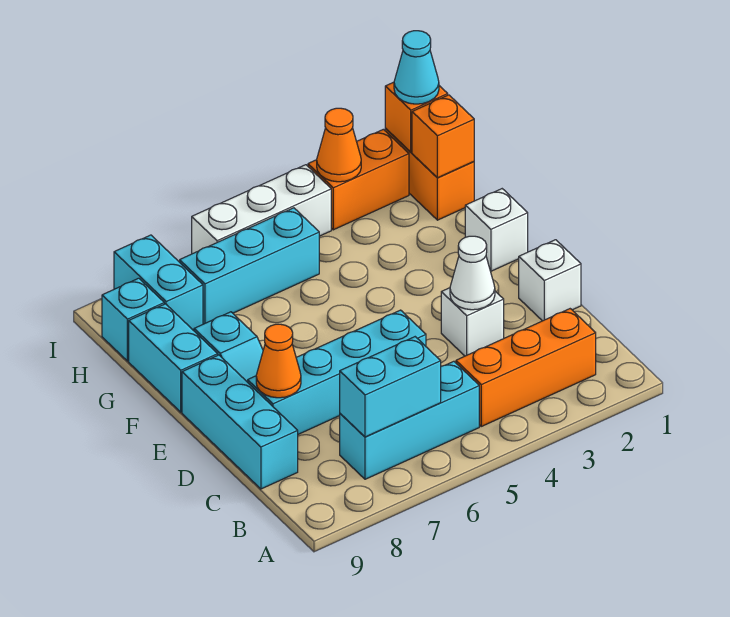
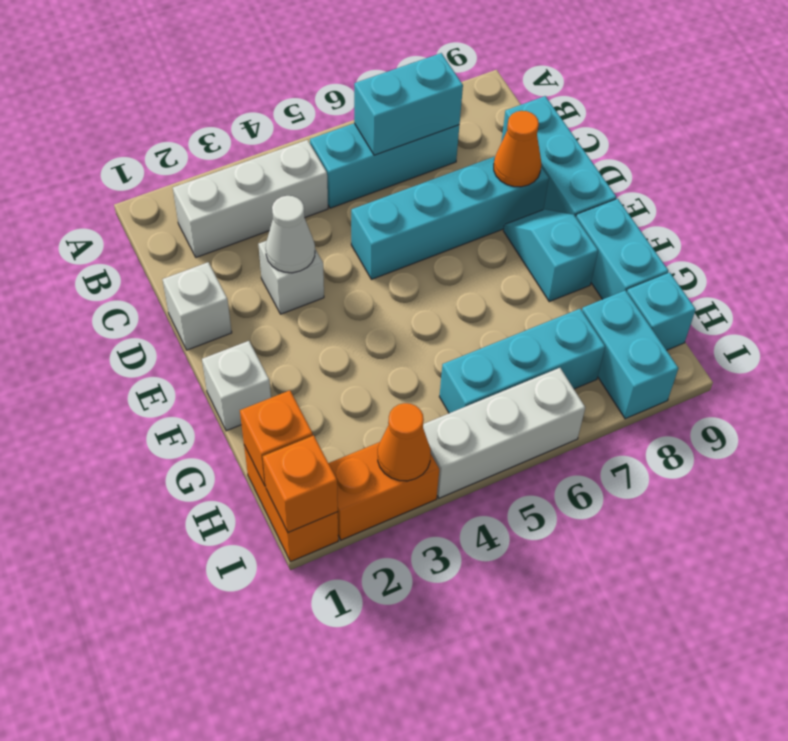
orange 1x3 brick [456,309,596,426] -> white 1x3 brick [173,140,328,257]
cyan 1x1 cone [394,31,439,104] -> none

